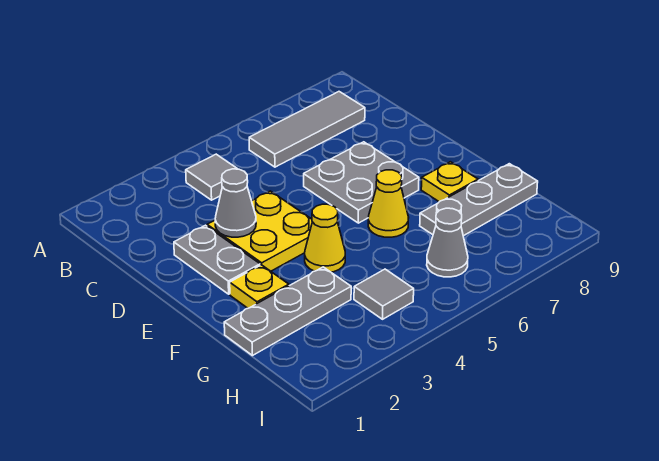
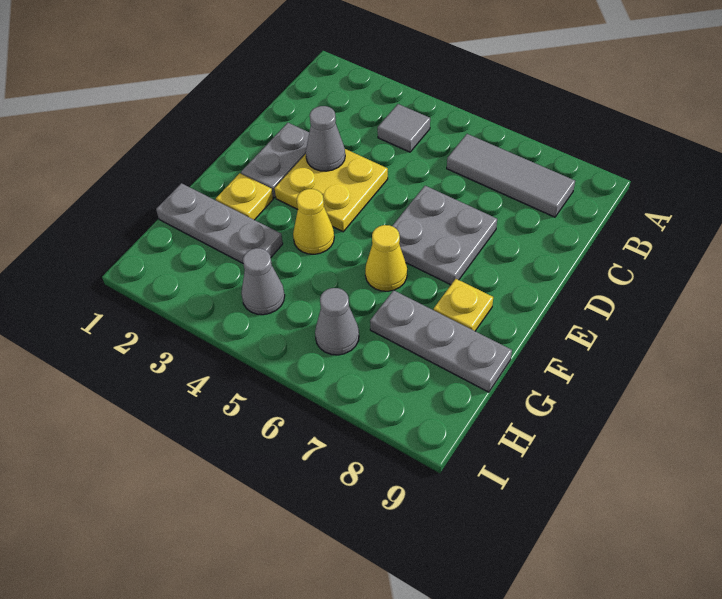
grey 1x1 tile [354,269,414,319] -> grey 1x1 cone [241,248,285,315]

